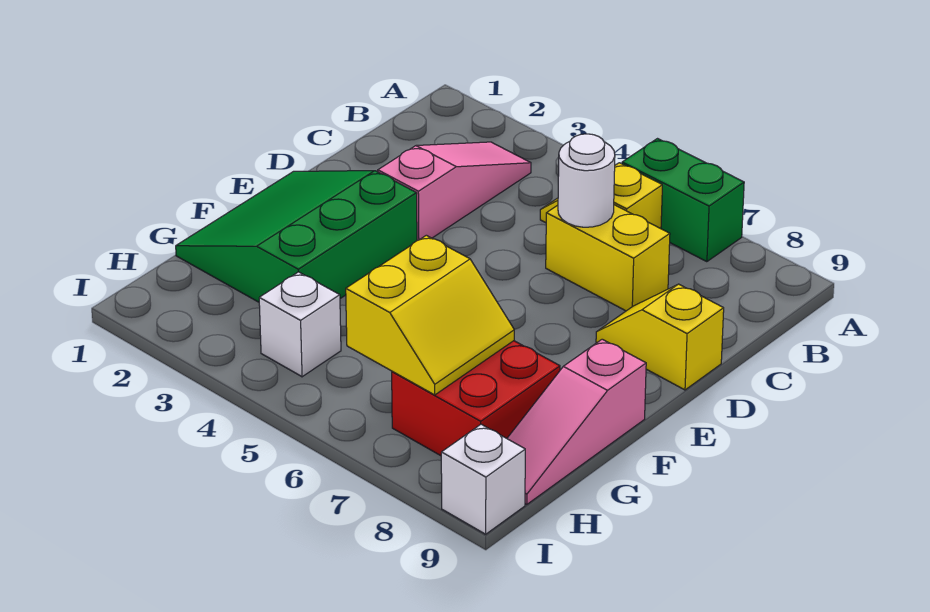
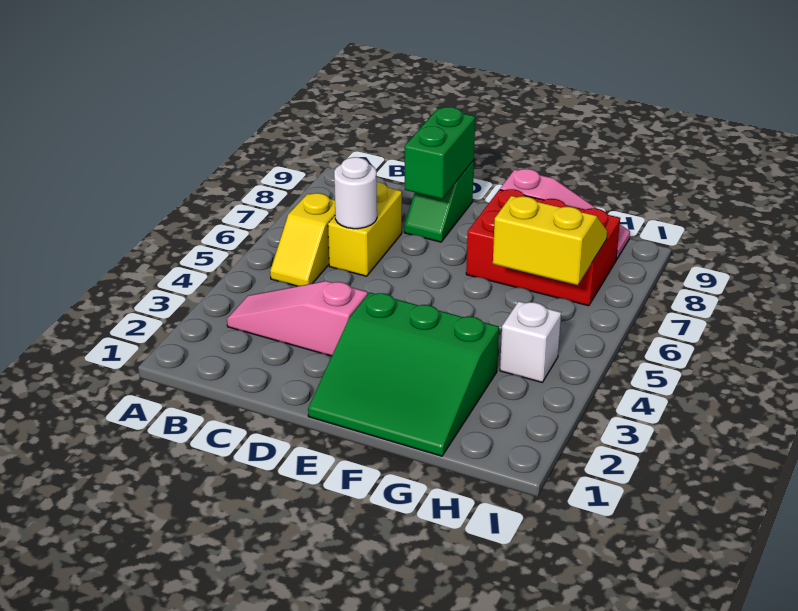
green 1x2 brick [622,139,744,262] -> green 1x2 brick moved to [405,107,475,199]
yellow 1x2 slope [596,284,724,390] -> green 1x2 slope [404,160,474,242]
red 2x2 brick [392,341,560,456] -> red 2x3 brick [466,189,620,306]
white 1x1 brick [441,424,525,534] -> none

